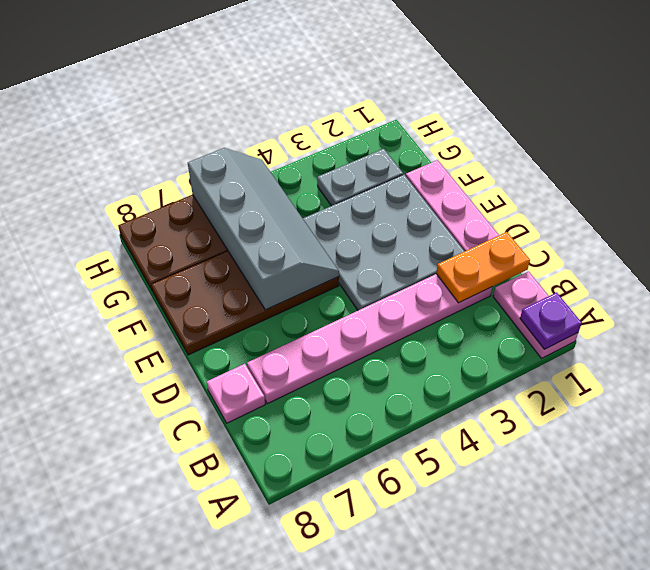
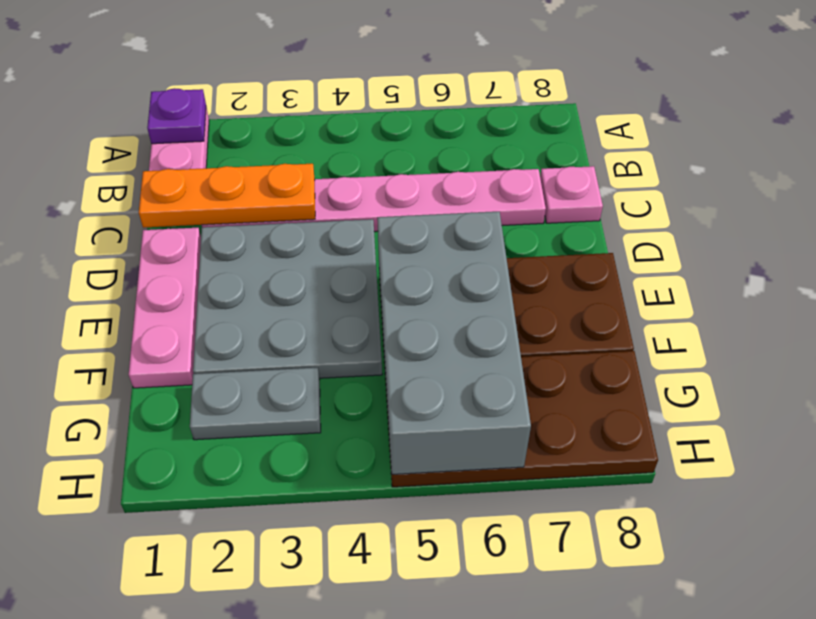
orange 1x2 plate [436,232,530,303] -> orange 1x3 plate [139,164,315,228]
grey 2x4 slope [188,148,339,310] -> grey 2x4 brick [377,212,531,474]

